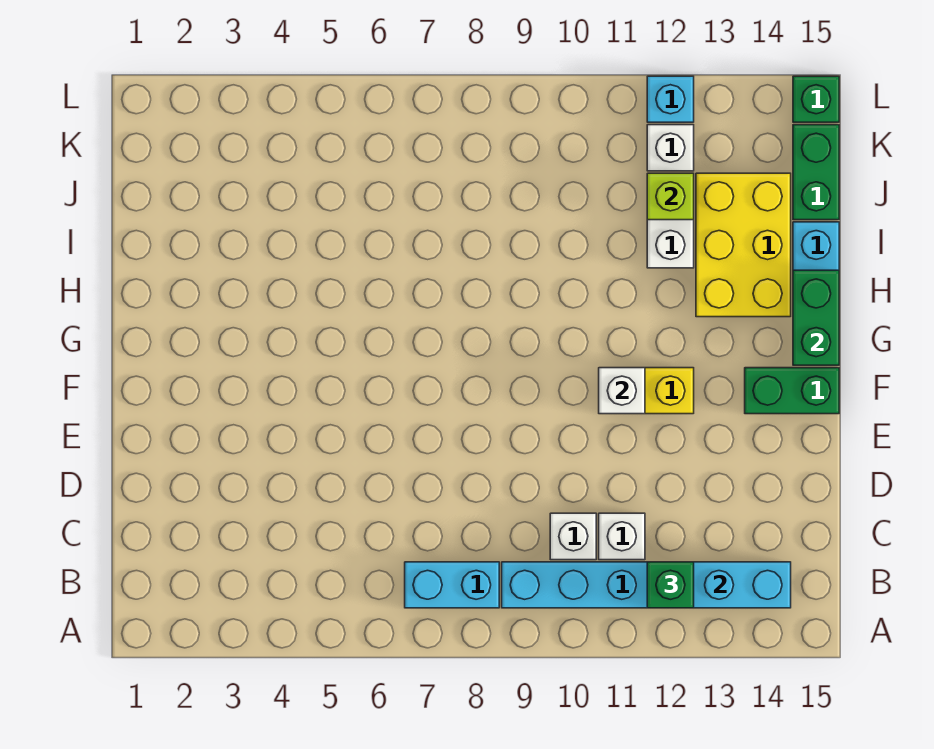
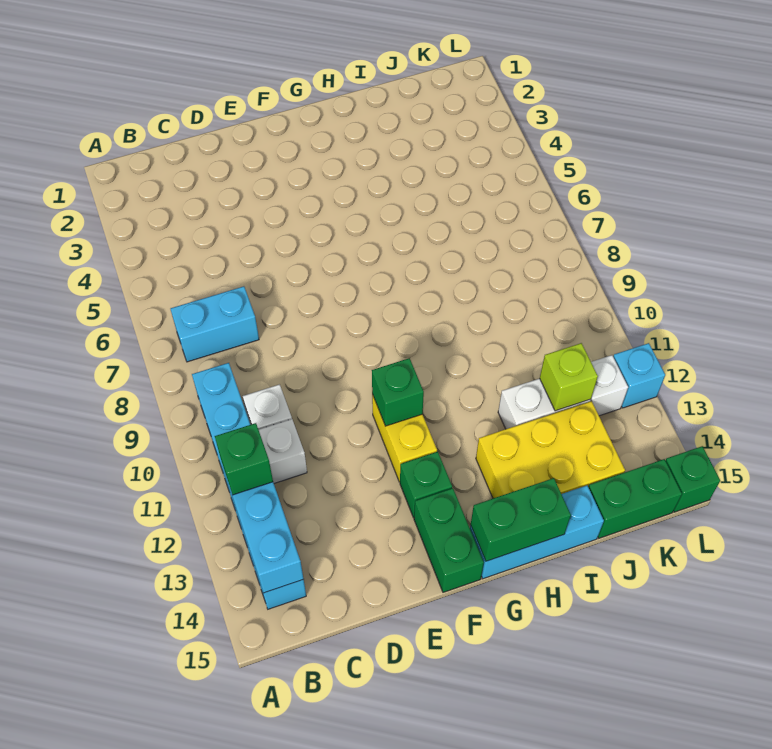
cyan 1x2 brick [405,562,499,608] -> cyan 1x2 brick turned to [171,286,259,362]
white 1x1 brick [599,368,645,414] -> green 1x1 brick [372,358,424,426]
none -> green 1x1 brick [400,452,452,518]

